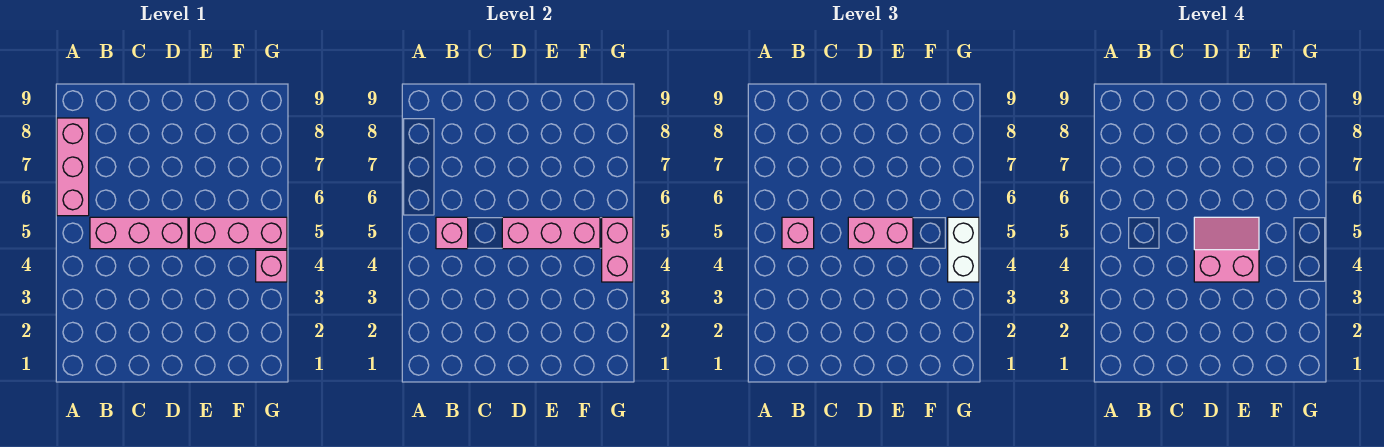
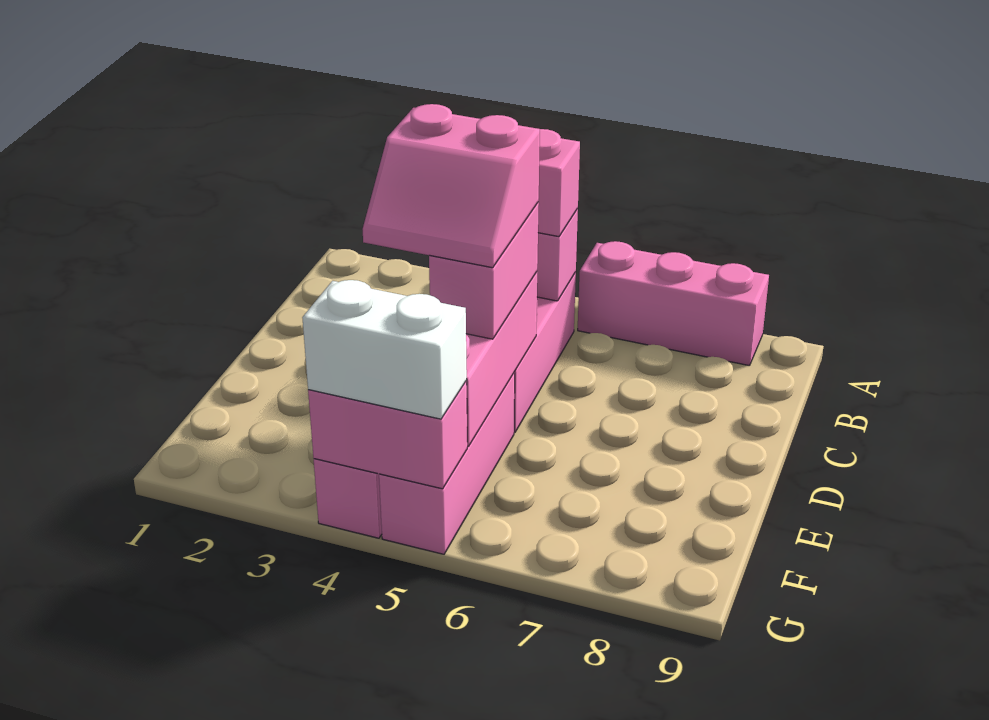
pink 2x2 slope [1194,217,1259,282] -> pink 2x2 slope turned to [363,104,540,268]

